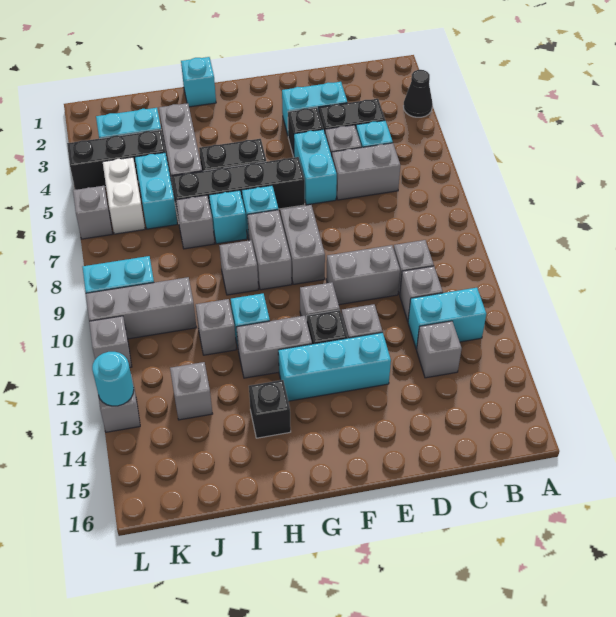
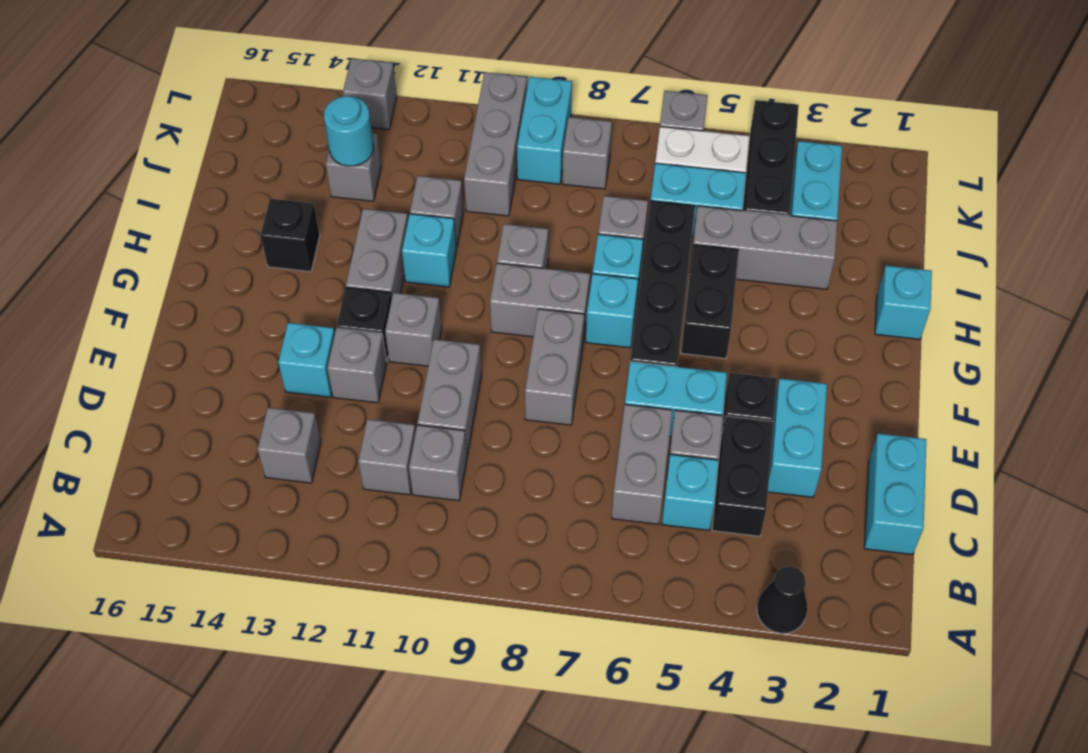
cyan 1x2 brick [408,288,486,349] -> cyan 1x2 brick moved to [864,434,926,555]
cyan 1x3 brick [278,332,391,401] -> cyan 1x1 brick [278,323,335,397]
grey 1x2 brick [280,205,325,284] -> grey 1x2 brick turned to [525,309,584,425]
grey 1x1 brick [89,316,132,368] -> grey 1x1 brick moved to [562,117,612,189]
cyan 1x1 round brick [92,352,134,406] -> cyan 1x1 round brick moved to [324,96,373,166]

